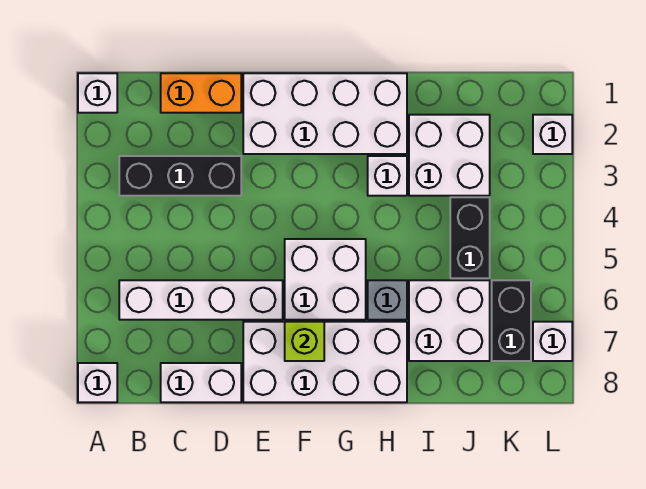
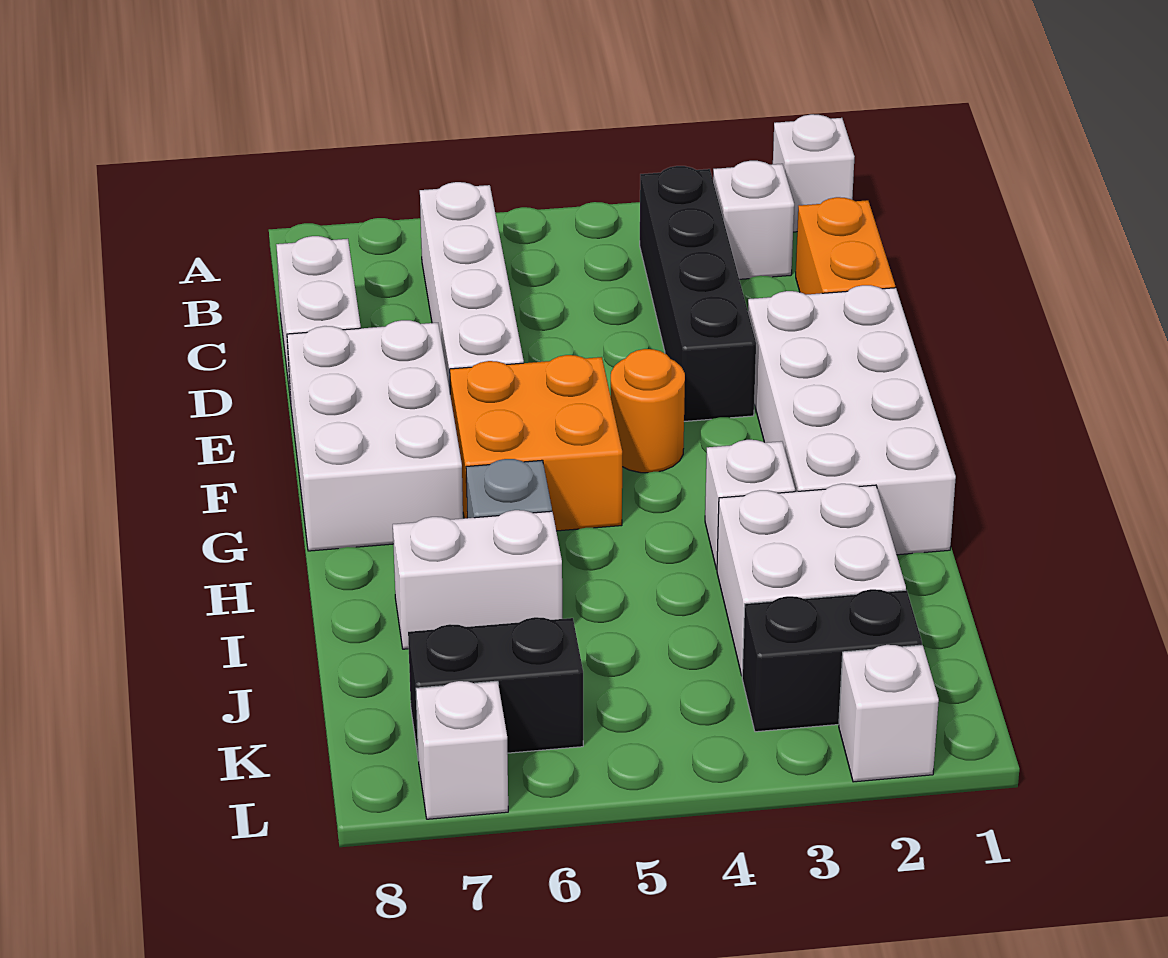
white 1x1 brick [78,363,117,402] -> white 1x1 brick moved to [713,161,794,279]
black 1x3 brick [119,156,241,196] -> black 1x4 brick [640,166,756,421]
white 2x4 brick [243,322,407,402] -> white 2x3 brick [287,320,463,551]
none -> orange 1x1 round brick [611,349,685,473]
white 2x2 brick [285,239,366,320] -> orange 2x2 brick [450,355,622,531]
lime 1x1 brick [285,322,324,361] -> none
white 2x2 brick [409,280,490,361] -> white 1x2 brick [393,510,562,649]
black 1x2 brick [450,197,490,278] -> black 1x2 brick moved to [742,589,922,732]

